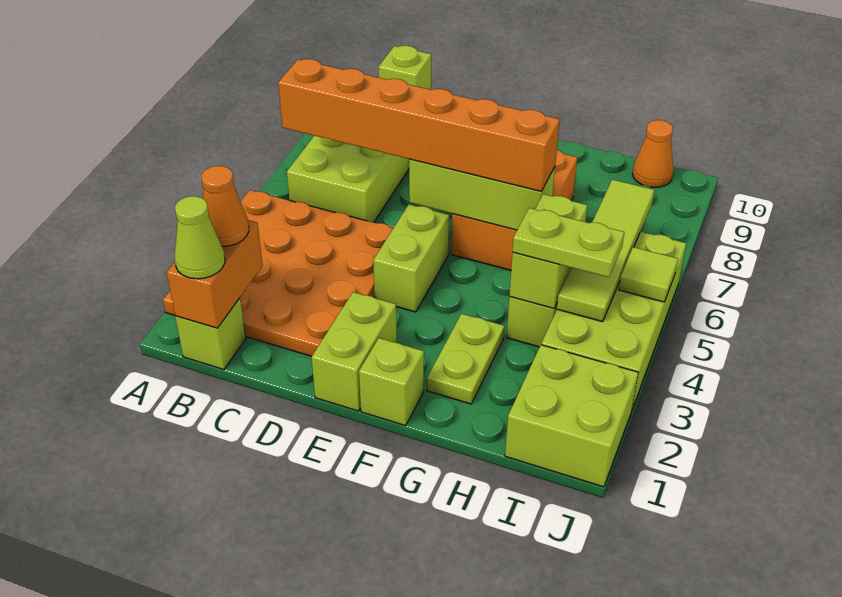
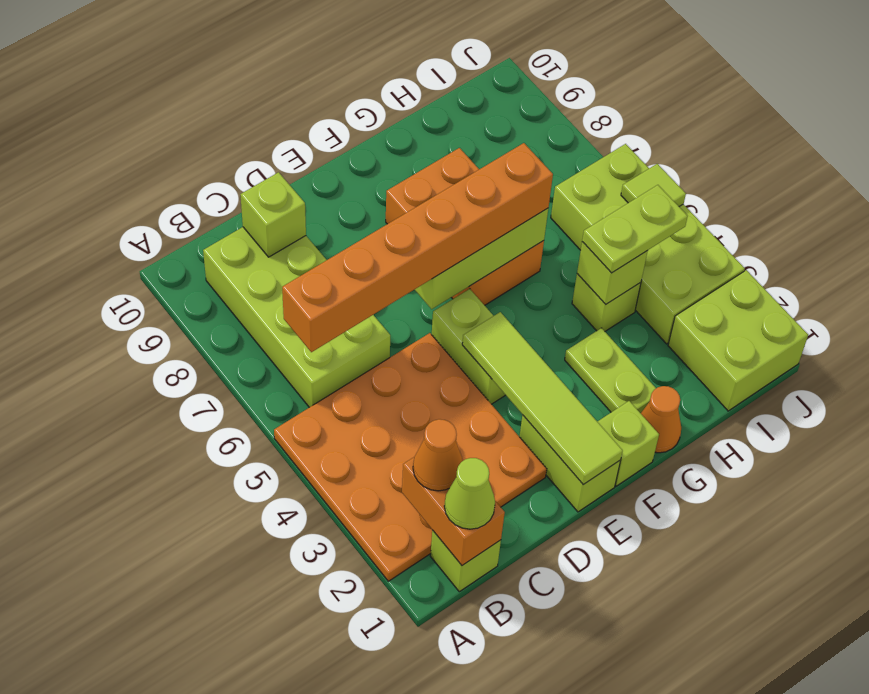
lime 1x2 brick [510,194,587,309] -> lime 1x1 brick [577,242,648,304]
lime 1x4 tile [557,180,654,322] -> lime 1x4 tile moved to [462,312,623,485]
orange 1x1 cone [632,120,673,187] -> orange 1x1 cone moved to [641,386,681,453]

